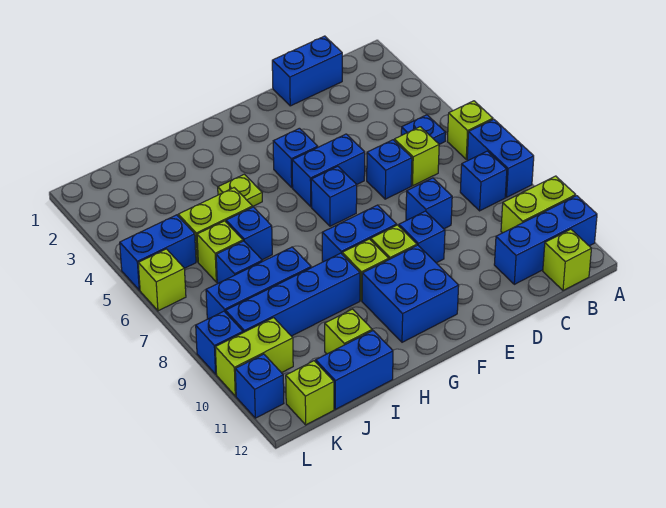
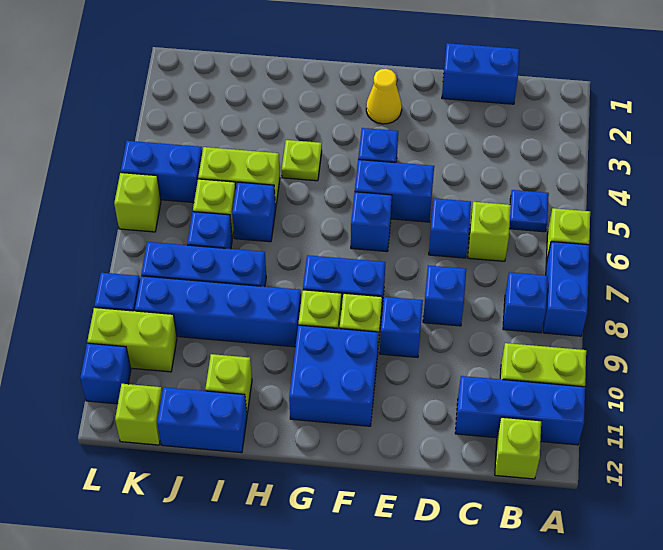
none -> yellow 1x1 cone [366,69,402,124]

